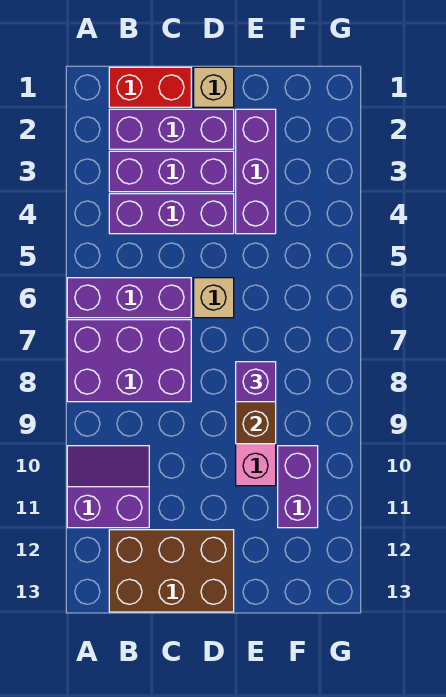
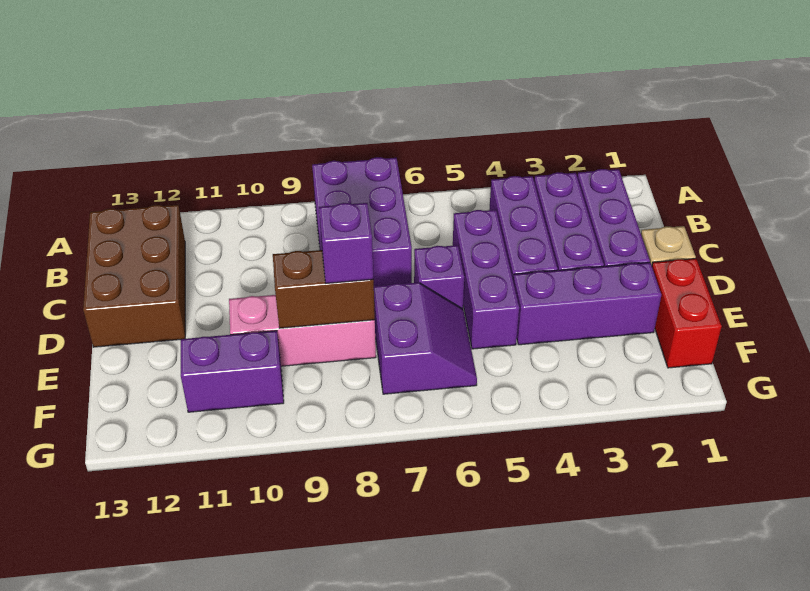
purple 1x3 brick [67,278,191,318] -> purple 1x3 brick moved to [453,210,519,349]
purple 2x2 slope [67,446,149,528] -> purple 2x2 slope moved to [374,282,477,394]
red 1x2 brick [109,67,191,107] -> red 1x2 brick moved to [652,259,722,368]
tan 1x1 brick [194,278,234,318] -> purple 1x1 brick [414,245,464,309]

